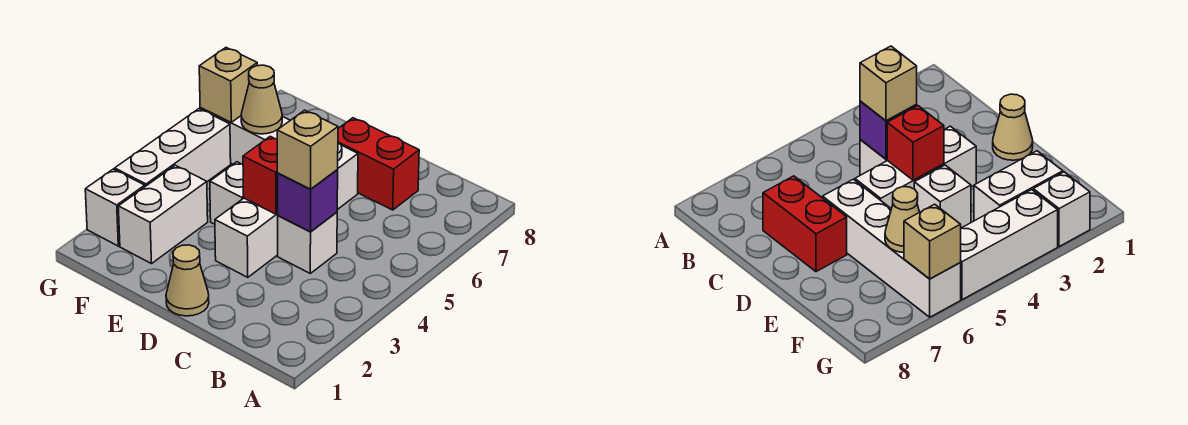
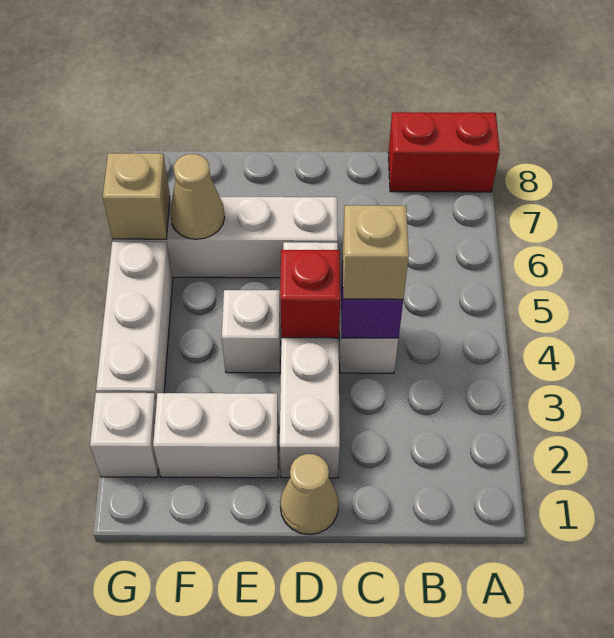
red 1x2 brick [338,118,419,210] -> red 1x2 brick moved to [388,112,500,192]
white 1x3 brick [215,198,278,277] -> white 1x4 brick [280,242,340,478]
white 1x2 brick [118,165,208,264] -> white 1x2 brick turned to [153,393,279,478]

